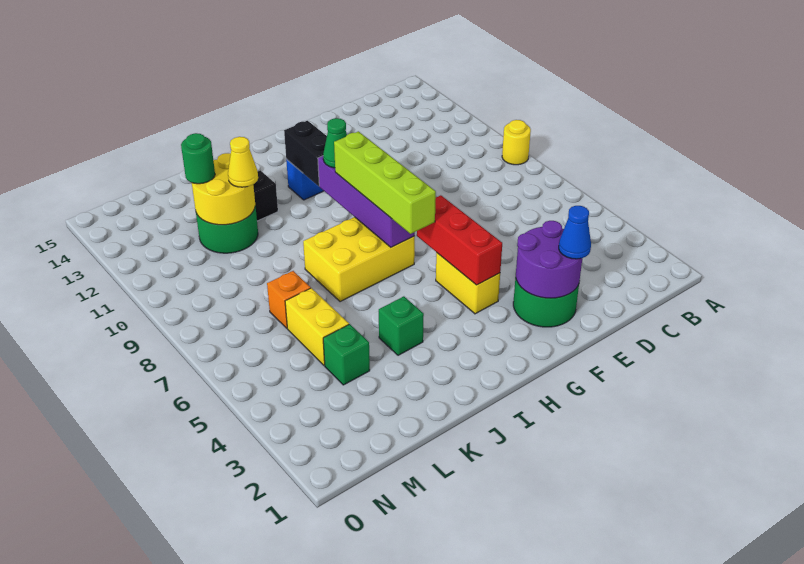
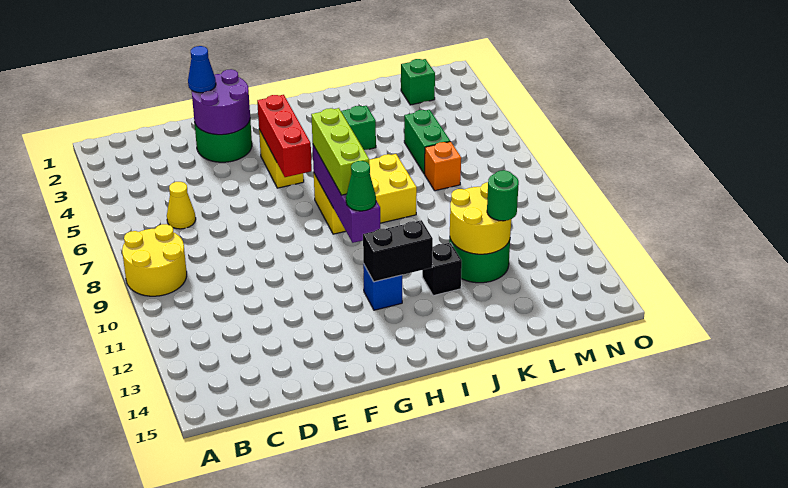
yellow 1x1 round brick [502,120,531,165] -> yellow 2x2 round brick [122,224,187,296]
lime 1x4 brick [334,131,436,234] -> lime 1x3 brick [311,108,369,195]
black 1x2 brick [284,121,327,186] -> black 1x2 brick turned to [363,220,433,282]
yellow 1x1 cone [228,137,258,187] -> yellow 1x1 cone moved to [167,182,196,229]
green 1x1 brick [323,324,370,385] -> green 1x1 brick moved to [401,59,435,105]
yellow 1x2 brick [285,288,349,365] -> green 1x2 brick [404,110,450,174]

